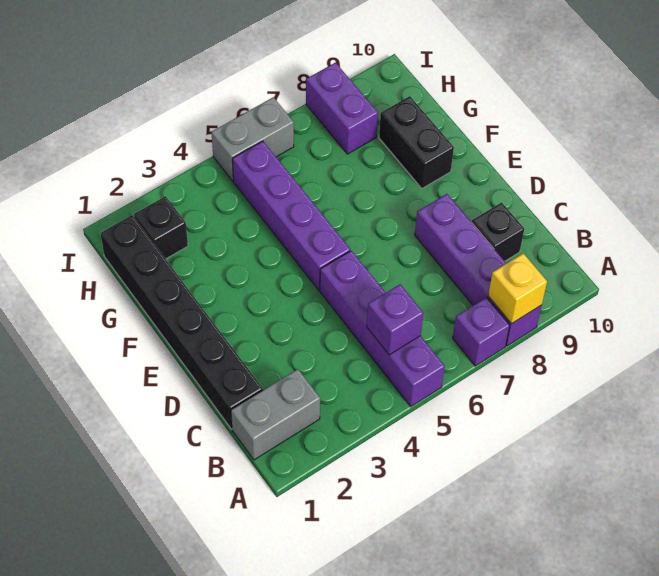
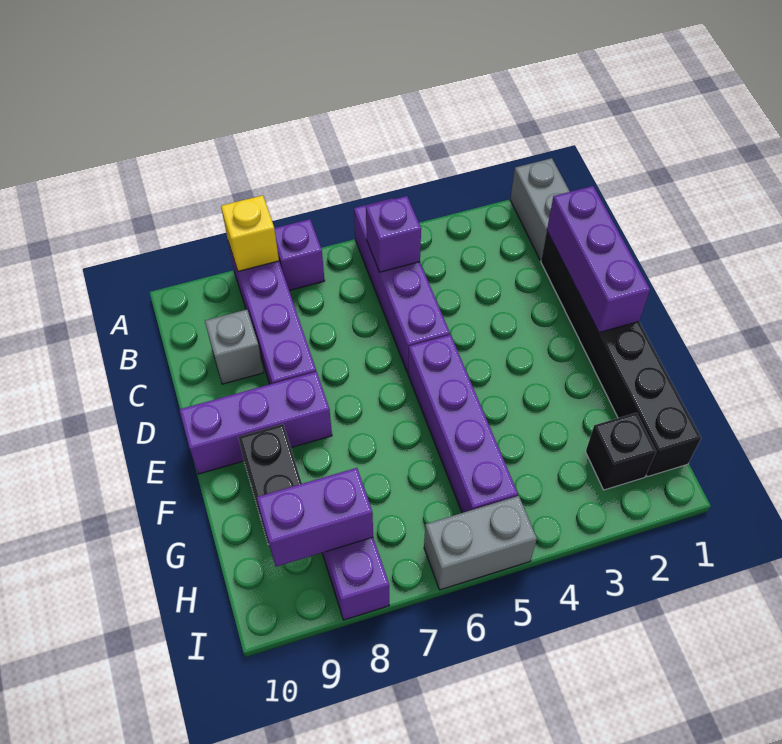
grey 1x2 brick [231,369,320,460] -> grey 1x2 brick turned to [510,158,570,260]
none -> purple 1x3 brick [547,186,650,333]
black 1x1 brick [472,202,524,261] -> grey 1x1 brick [205,310,264,384]
none -> purple 1x3 brick [180,372,332,474]
none -> purple 1x2 brick [257,468,373,567]

